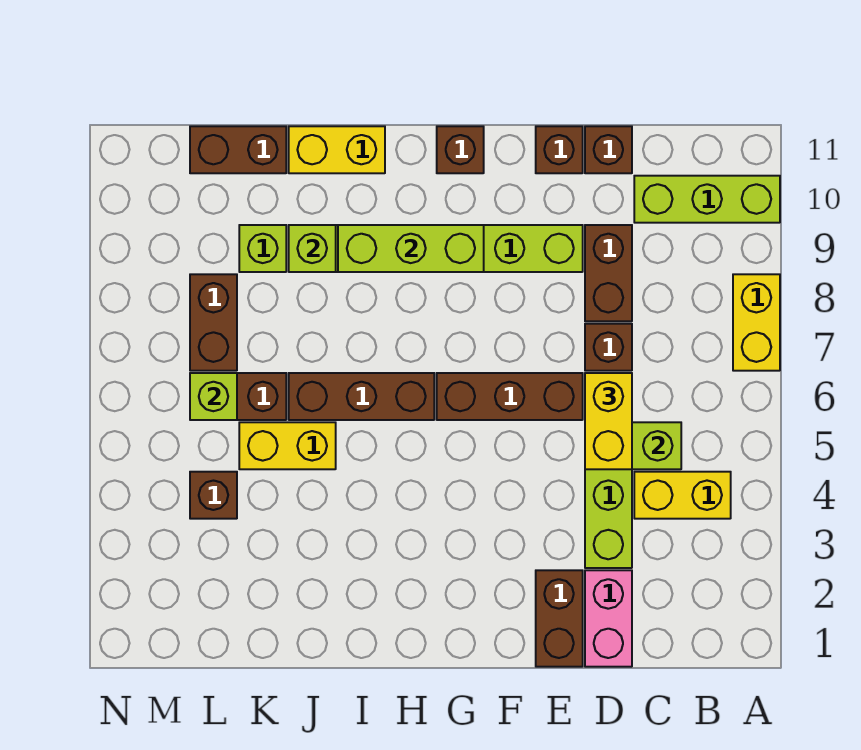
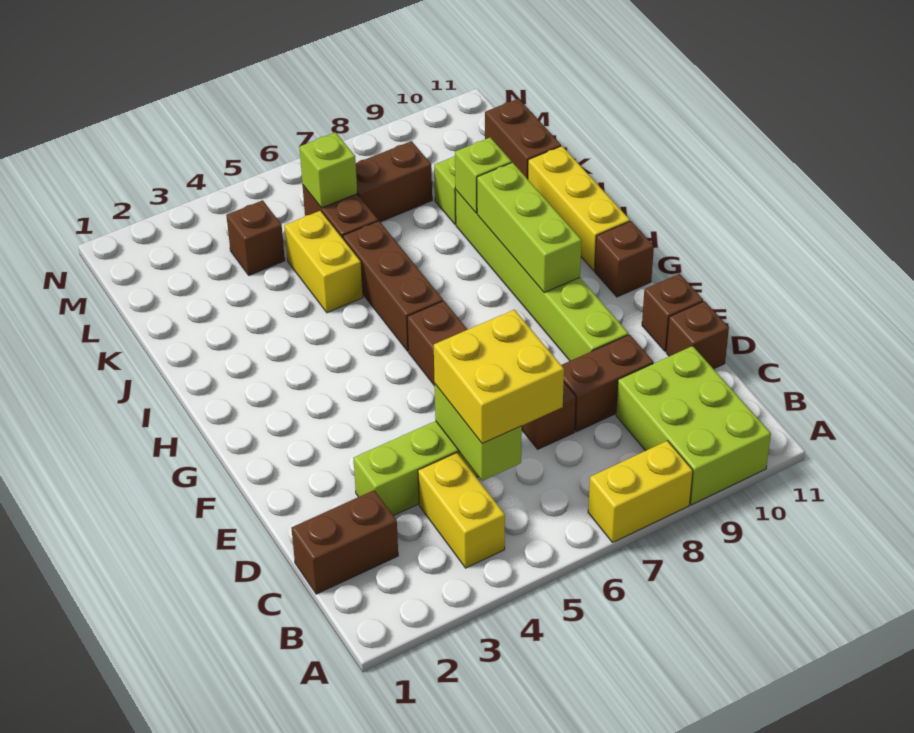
lime 1x3 brick [634,176,780,223] -> lime 2x3 brick [616,346,771,505]
pink 1x2 brick [585,570,632,667] -> none
yellow 1x2 brick [585,373,632,469] -> yellow 2x2 brick [434,310,564,443]
brown 1x2 brick [536,570,583,667] -> brown 1x2 brick moved to [291,490,398,594]
yellow 1x2 brick [289,126,385,173] -> yellow 1x3 brick [528,146,630,270]

